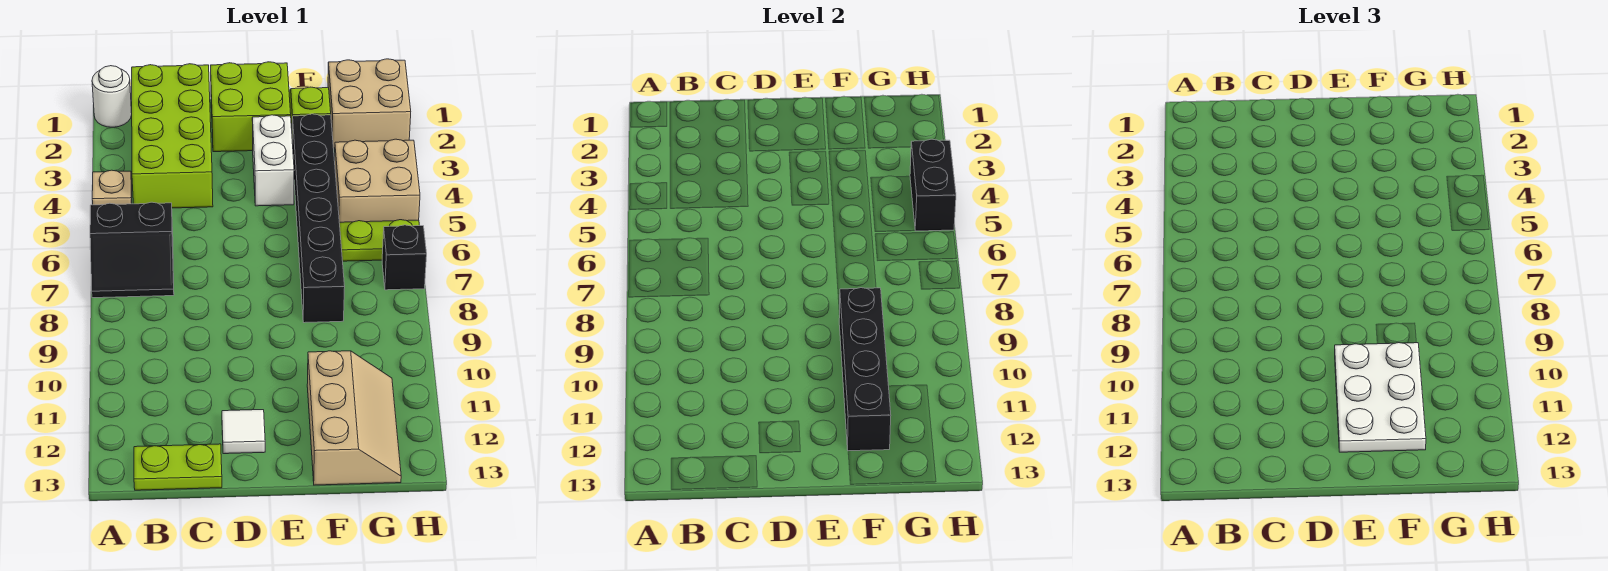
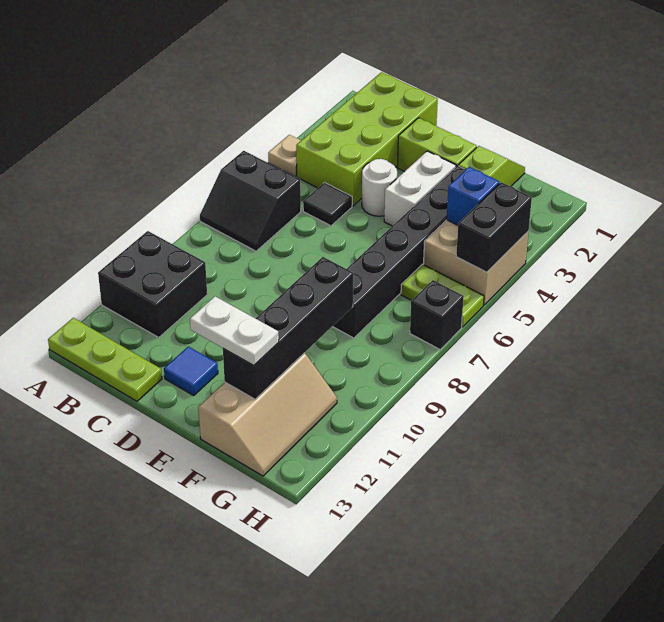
white 1x1 round brick [92,66,132,127] -> white 1x1 round brick moved to [362,159,397,216]
none -> black 2x2 brick [98,231,207,337]
lime 1x2 plate [134,444,222,490] -> lime 1x3 plate [48,318,162,401]
none -> black 1x1 tile [303,183,352,226]
lime 2x2 brick [211,62,291,152] -> lime 1x2 brick [397,118,477,172]
white 1x1 tile [222,410,265,454] -> blue 1x1 tile [164,346,218,395]
white 2x3 plate [1335,343,1426,452] -> white 1x2 plate [190,296,279,366]
tan 2x2 brick [328,59,411,149] -> none
none -> blue 1x1 brick [447,167,499,225]

